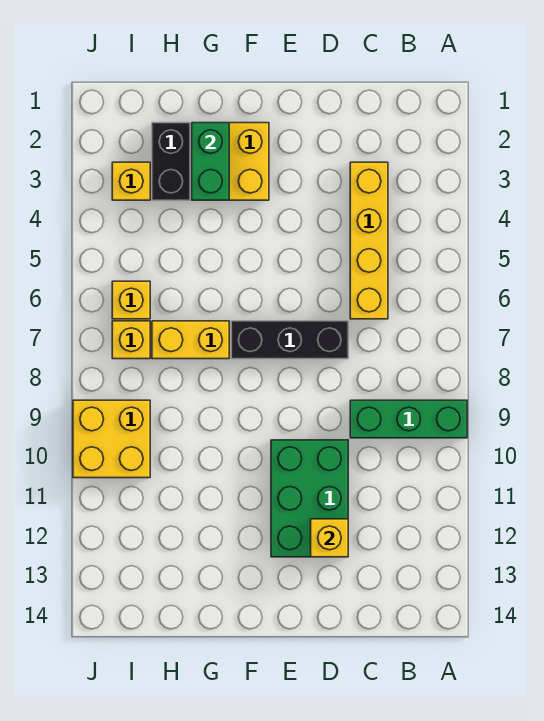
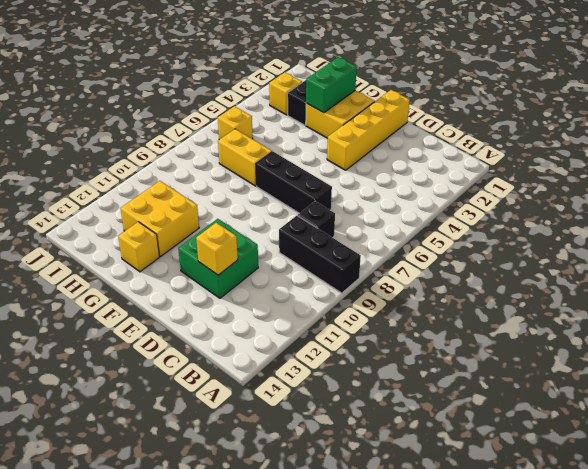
green 1x3 brick [350,400,467,438] -> black 1x3 brick [279,216,361,293]
yellow 1x4 brick [350,162,388,319] -> yellow 1x4 brick moved to [327,90,410,170]
none -> black 1x1 brick [298,201,335,238]
green 2x3 brick [271,440,348,557] -> green 2x2 brick [178,219,258,298]
yellow 1x1 brick [112,321,150,359] -> yellow 1x1 brick moved to [118,222,159,272]
yellow 2x2 brick [73,400,150,478] -> yellow 2x2 brick moved to [121,181,199,256]

